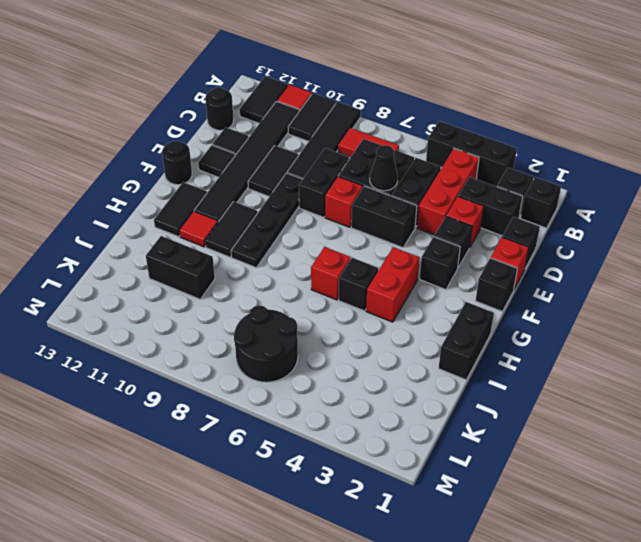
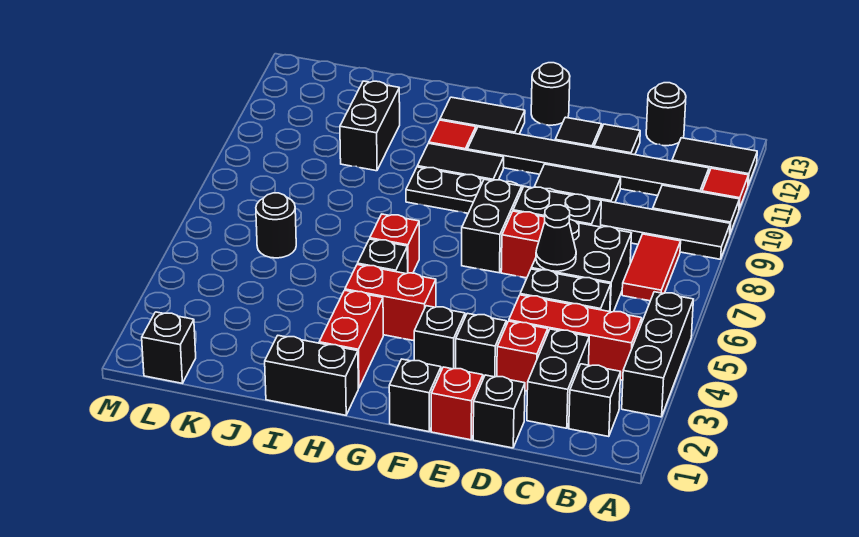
black 1x1 brick [521,177,561,228] -> black 1x1 brick moved to [142,312,196,383]
black 1x2 brick [351,186,417,248] -> black 1x2 brick moved to [462,179,522,273]
none -> red 1x2 brick [319,290,383,388]
black 2x2 round brick [234,305,298,382] -> black 1x1 round brick [256,193,296,258]

